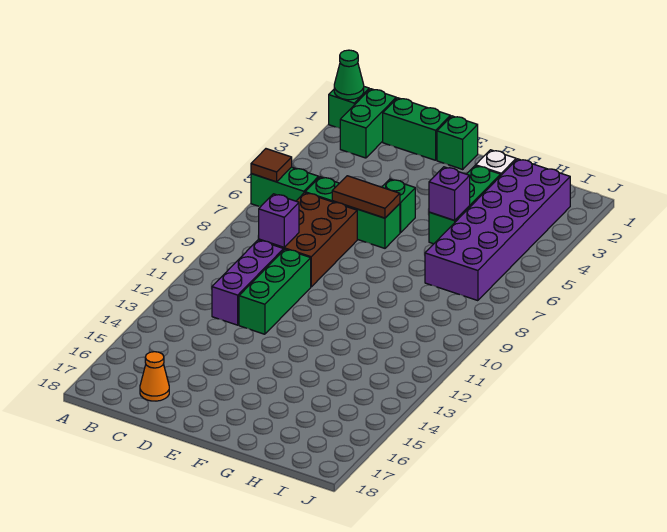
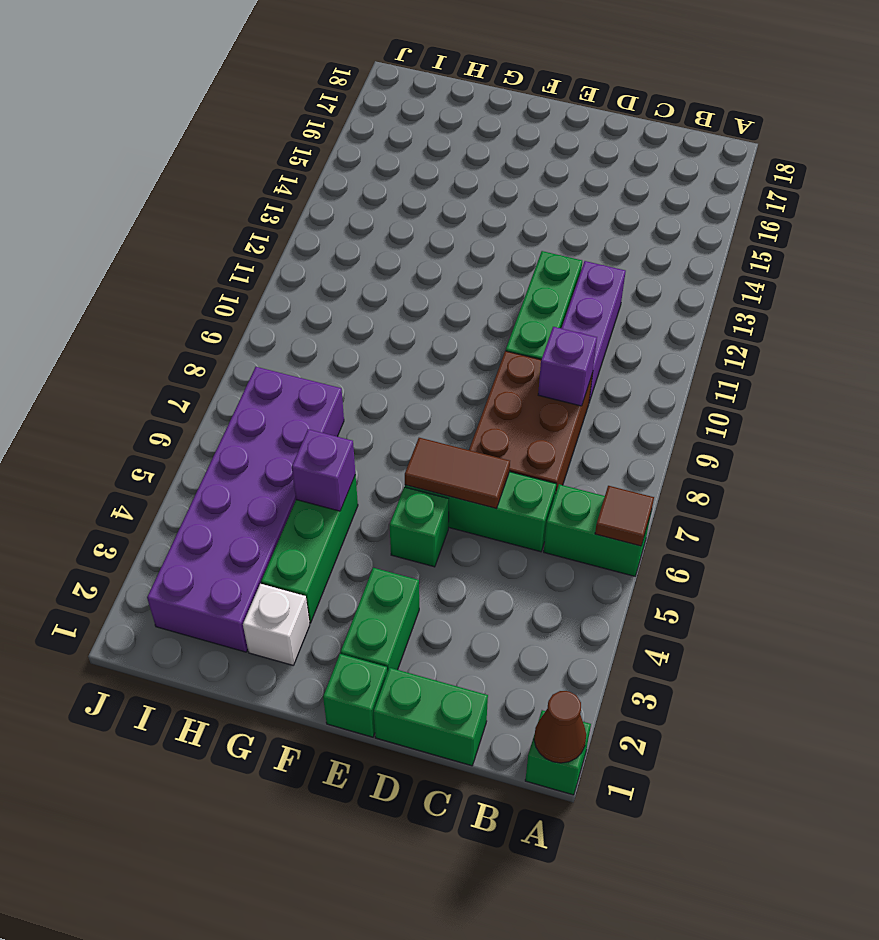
green 1x1 cone [334,50,364,100] -> brown 1x1 cone [534,691,586,763]
green 1x2 brick [340,89,396,158] -> green 1x2 brick moved to [341,568,419,672]
orange 1x1 cone [140,352,169,401] -> none

